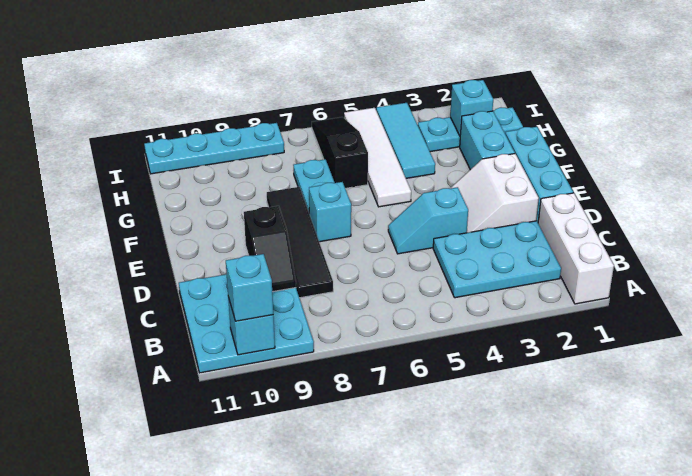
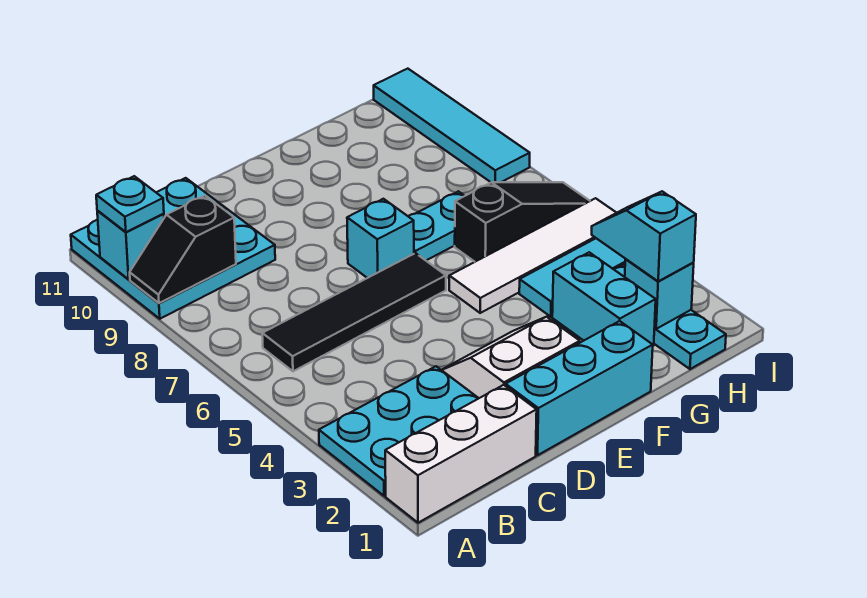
cyan 1x1 brick [226,254,273,321] -> cyan 1x1 plate [96,176,164,232]
cyan 2x3 plate [433,221,561,298] -> cyan 2x3 plate turned to [319,366,479,496]
black 1x4 tile [267,187,333,298] -> black 1x4 tile moved to [262,253,446,371]
black 1x2 slope [244,206,296,292] -> black 1x2 slope moved to [130,196,236,303]
cyan 1x2 slope [388,187,468,254] -> cyan 1x2 slope moved to [592,191,696,281]
cyan 1x2 brick [460,111,515,170] -> cyan 1x2 brick turned to [552,252,656,346]
cyan 1x4 plate [144,123,284,174] -> cyan 1x4 tile [374,69,530,182]

